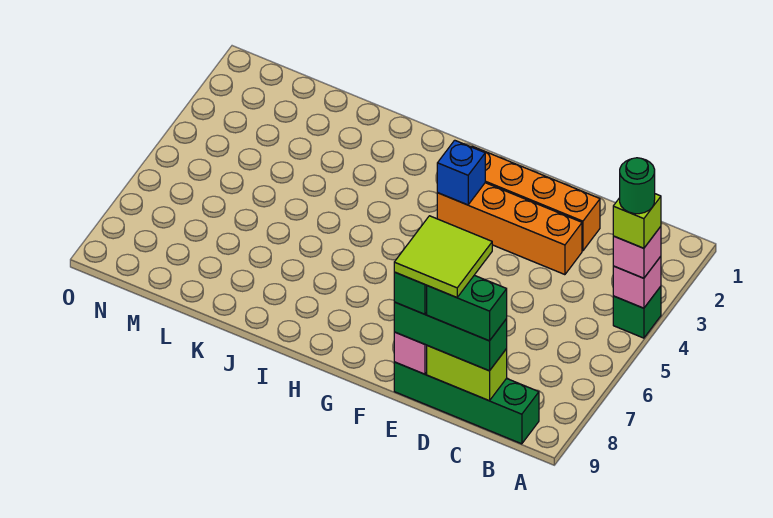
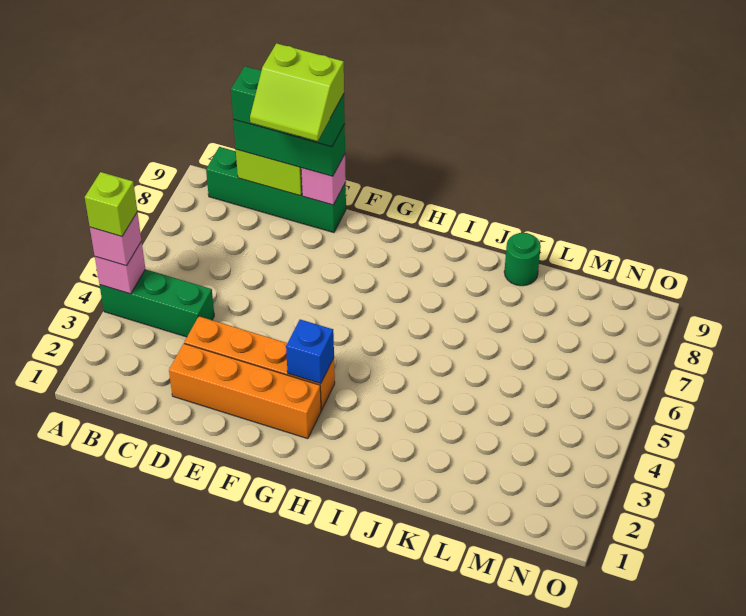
green 1x1 brick [613,286,661,338] -> green 1x3 brick [100,269,214,337]
green 1x1 round brick [620,158,655,214] -> green 1x1 round brick moved to [504,233,541,286]
lime 2x2 tile [394,216,492,297] -> lime 2x2 slope [250,43,344,141]

